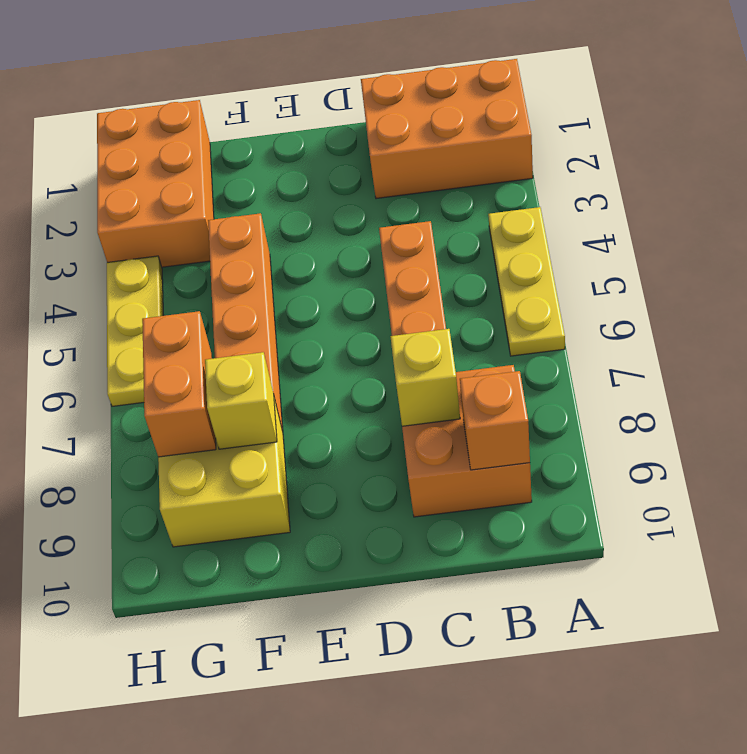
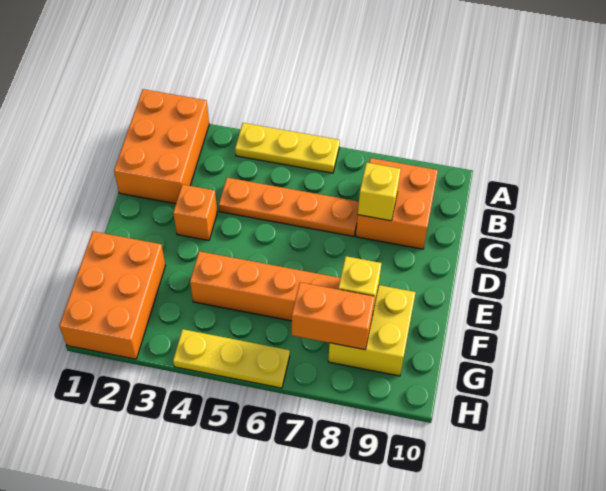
orange 1x1 brick [460,371,530,470] -> orange 1x1 brick moved to [173,184,217,240]
orange 2x3 brick [97,100,214,267] -> orange 2x3 brick turned to [59,231,165,359]

